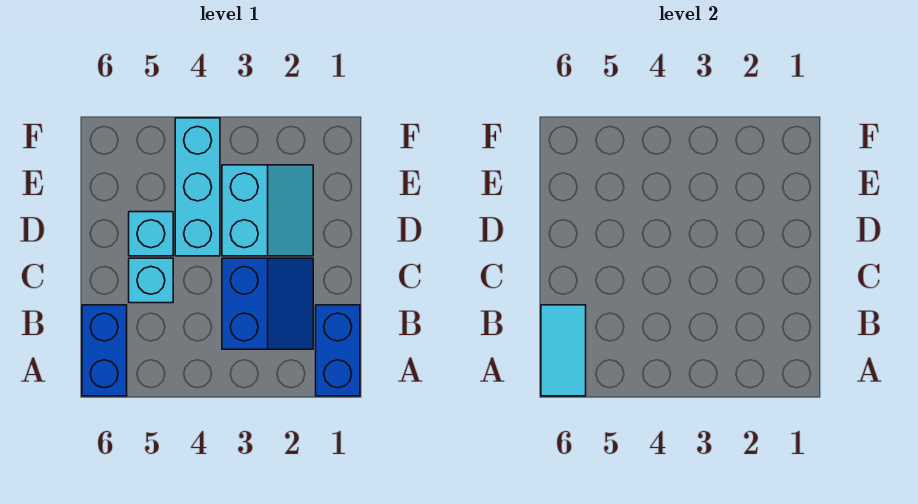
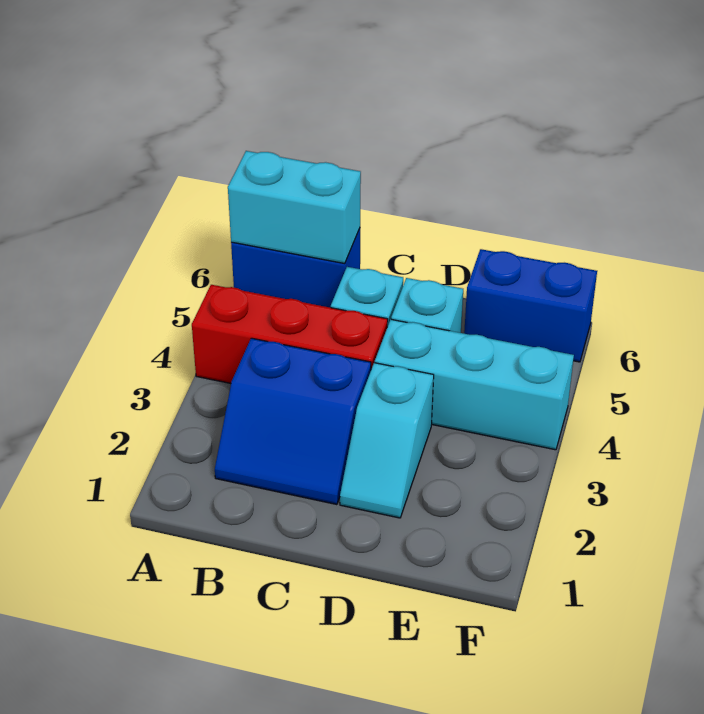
blue 1x2 brick [316,305,360,396] -> blue 1x2 brick moved to [464,249,597,362]
none -> red 1x3 brick [192,285,388,383]
cyan 1x2 tile [541,305,586,396] -> cyan 1x2 brick [228,151,361,264]
cyan 2x2 slope [222,165,313,256] -> cyan 1x2 slope [340,363,434,518]

